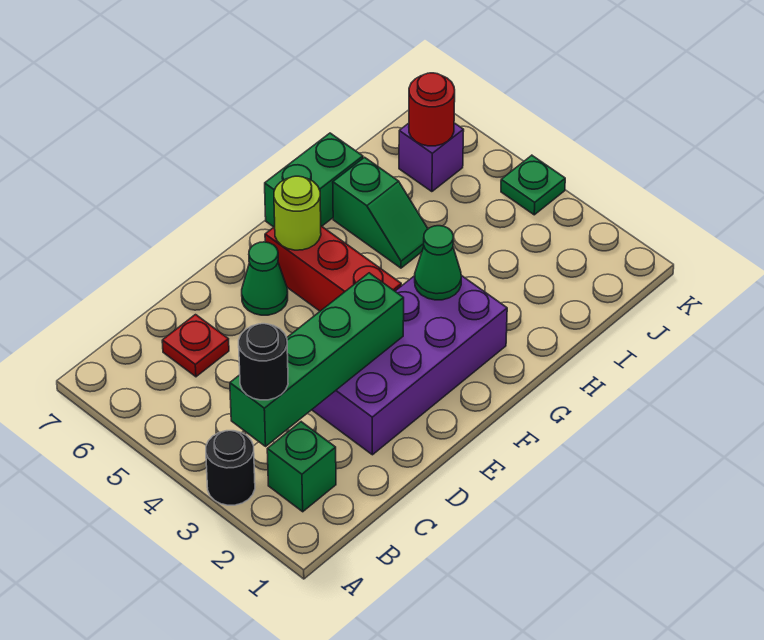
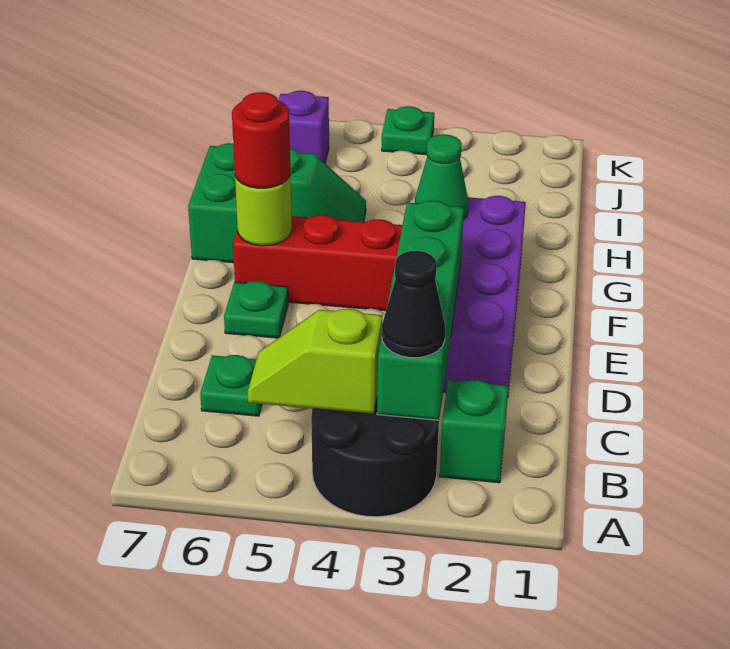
black 1x1 round brick [206,431,255,505] -> black 2x2 round brick [311,401,439,517]
black 1x1 round brick [239,324,288,400] -> black 1x1 cone [382,251,445,358]
none -> lime 1x2 slope [248,309,383,414]
red 1x1 plate [162,315,229,377] -> green 1x1 plate [200,355,262,416]
green 1x1 cone [242,242,288,315] -> green 1x1 plate [224,281,288,338]
red 1x1 round brick [409,73,455,146] -> red 1x1 round brick moved to [232,92,290,188]

